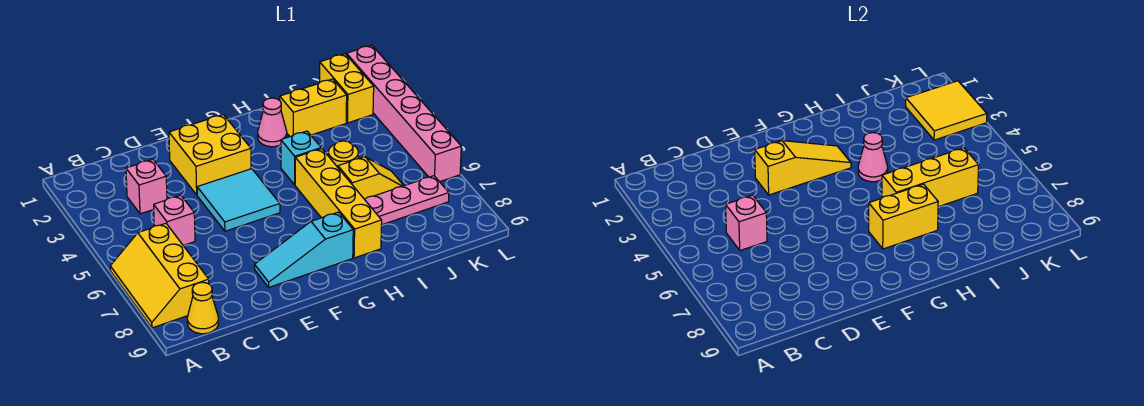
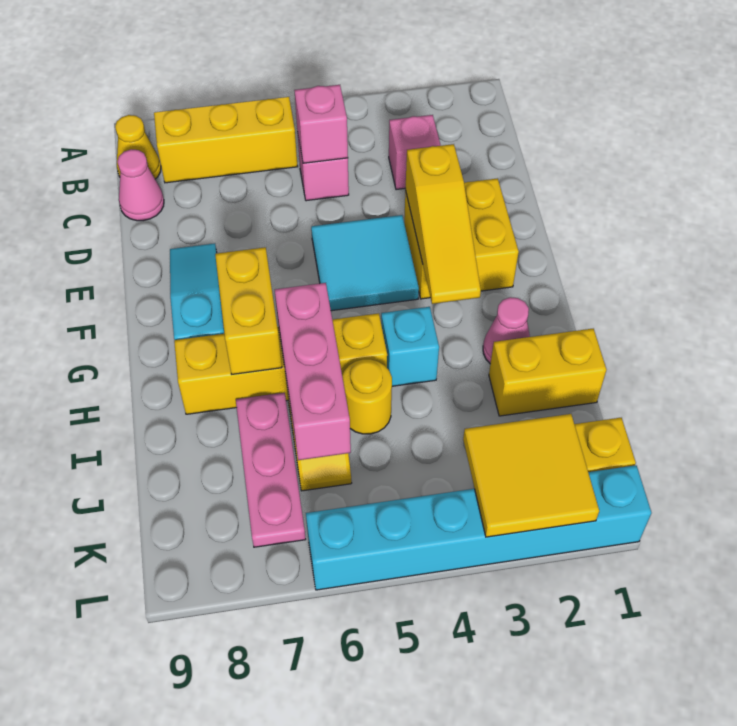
pink 1x1 cone [858,133,888,182] -> pink 1x1 cone moved to [117,149,164,221]
yellow 1x3 brick [882,148,979,207] -> pink 1x3 brick [275,283,351,460]
yellow 1x2 brick [280,79,347,136] -> yellow 1x2 brick turned to [489,329,606,416]
pink 1x6 brick [346,45,461,182] -> cyan 1x6 brick [306,465,651,590]

